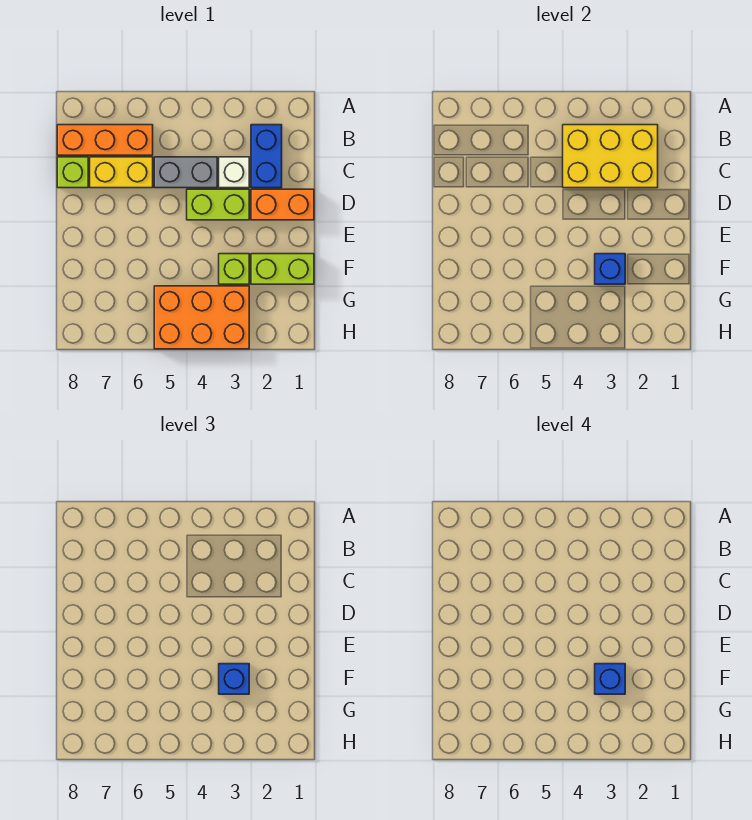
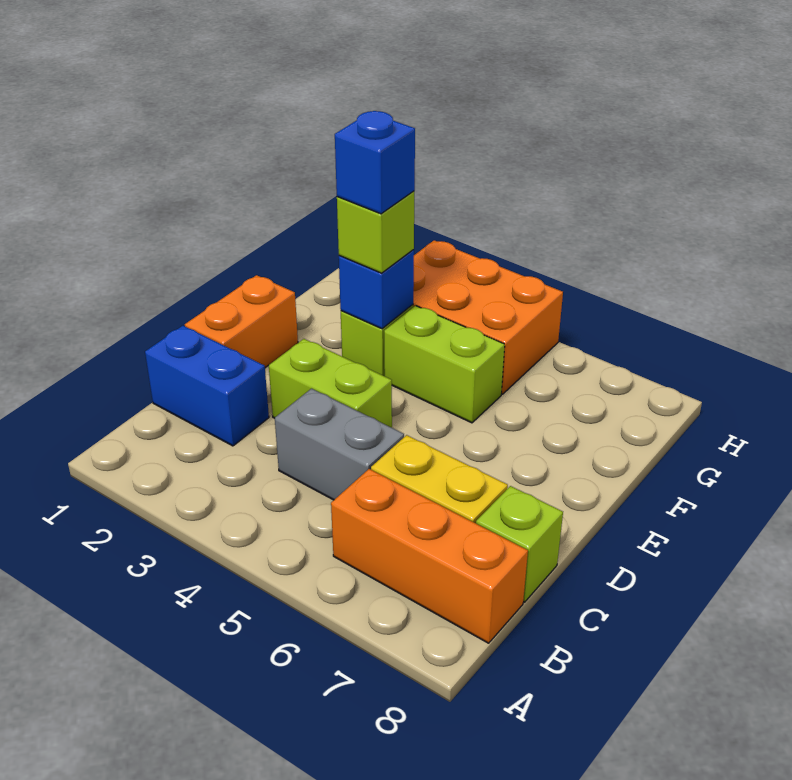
blue 1x2 brick [251,125,282,188] -> blue 1x2 brick turned to [145,326,269,446]
yellow 2x3 brick [563,125,658,188] -> none
white 1x1 brick [219,157,249,188] -> none
orange 1x2 brick [251,189,314,220] -> orange 1x2 brick turned to [185,275,298,368]
lime 1x2 brick [251,254,314,284] -> lime 1x2 brick moved to [384,306,505,423]
blue 1x1 brick [219,664,249,694] -> lime 1x1 brick [337,191,414,273]

